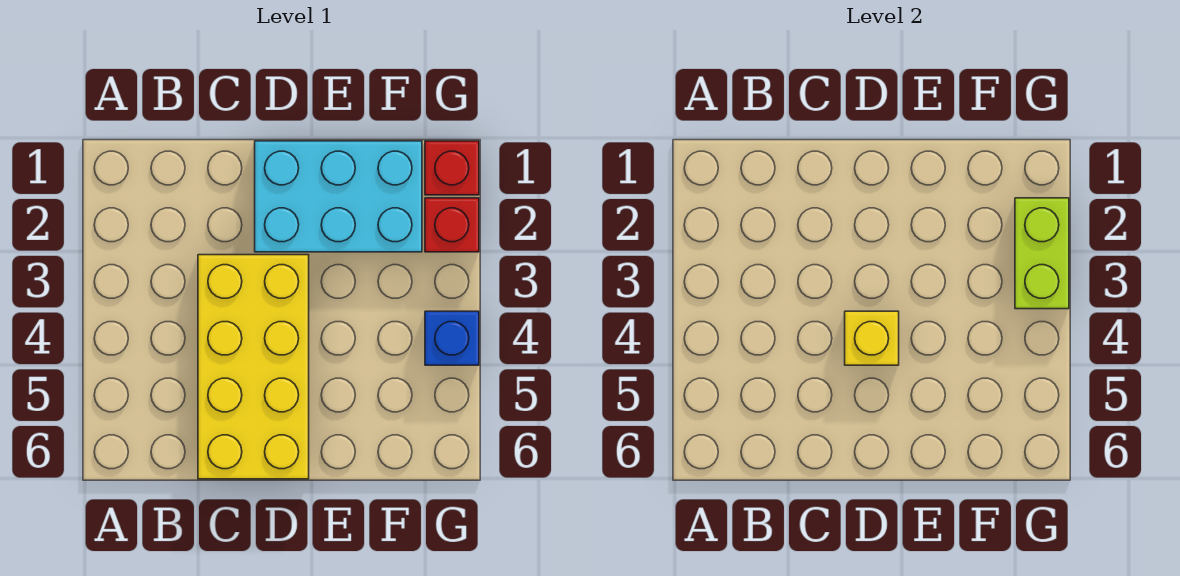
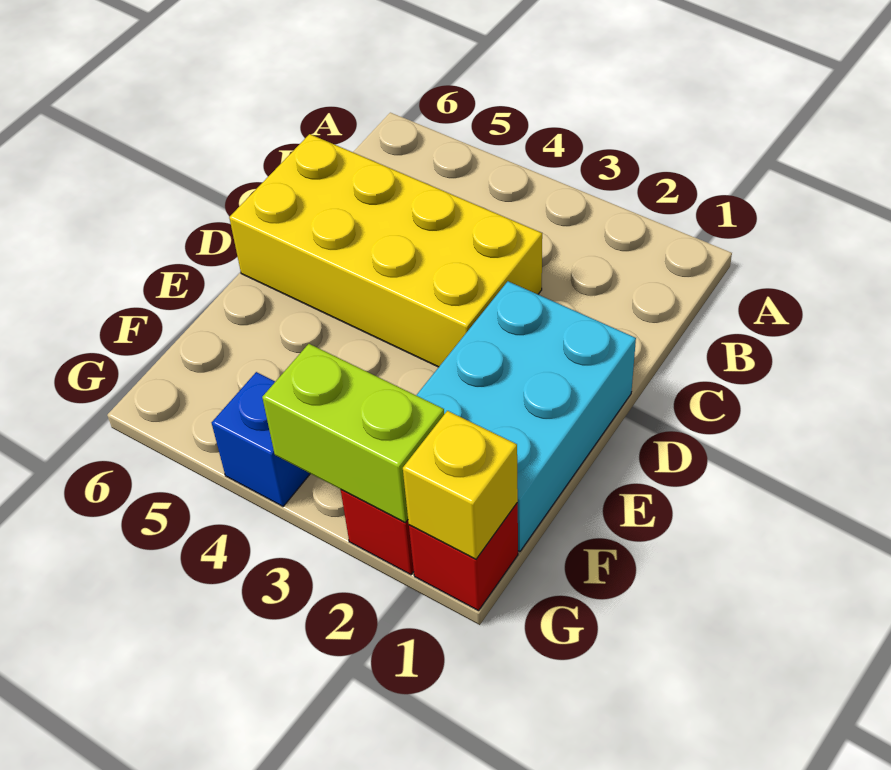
yellow 1x1 brick [845,311,899,365] -> yellow 1x1 brick moved to [403,411,518,559]

